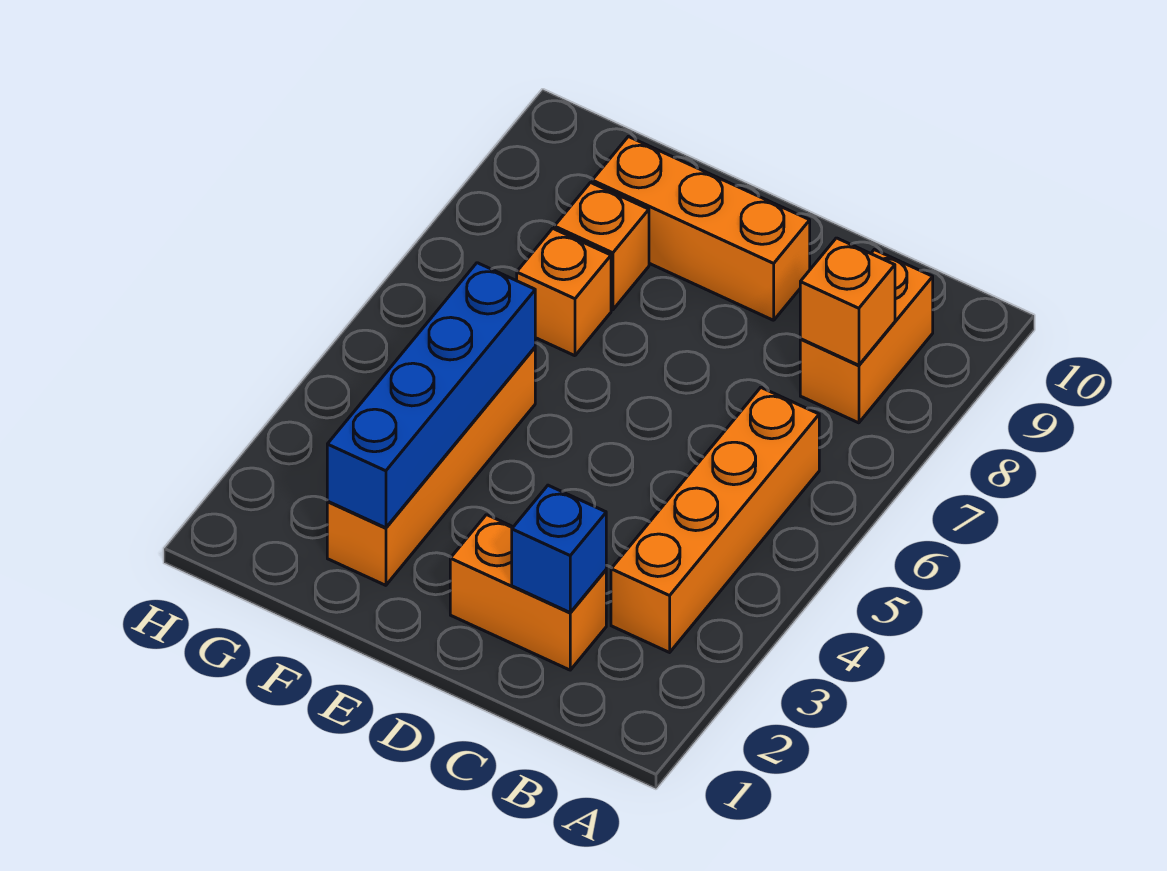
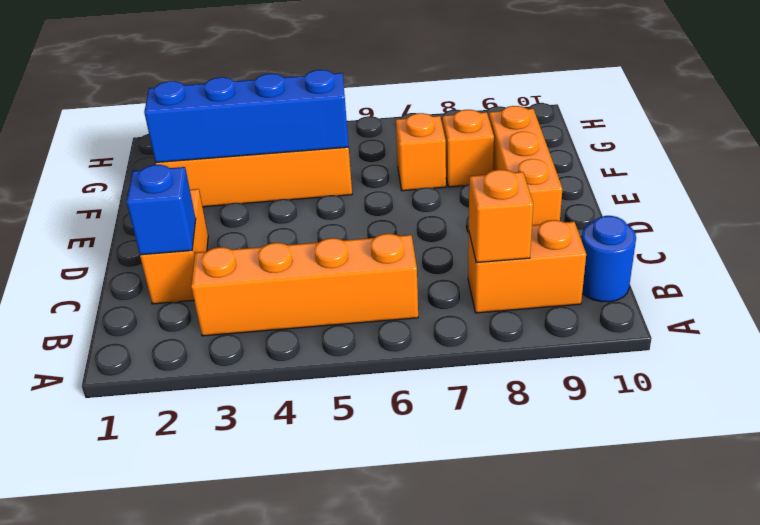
none -> blue 1x1 round brick [582,216,636,302]

